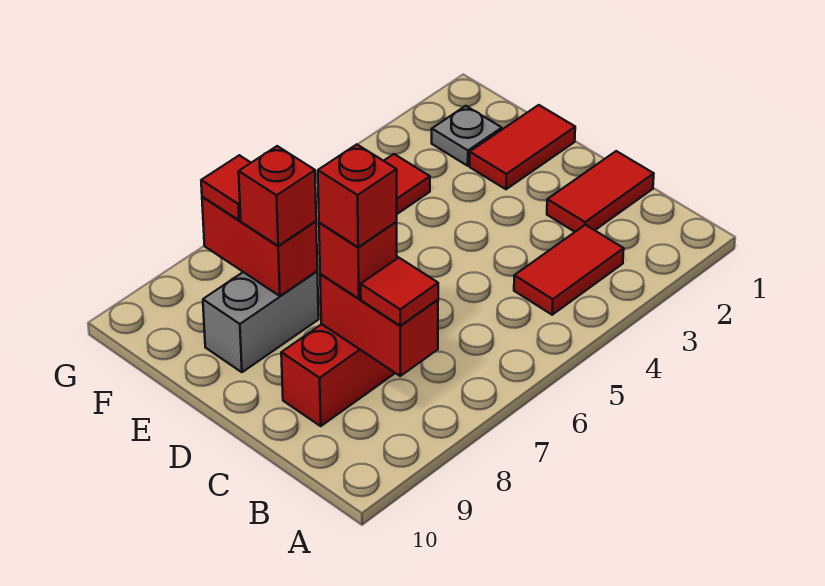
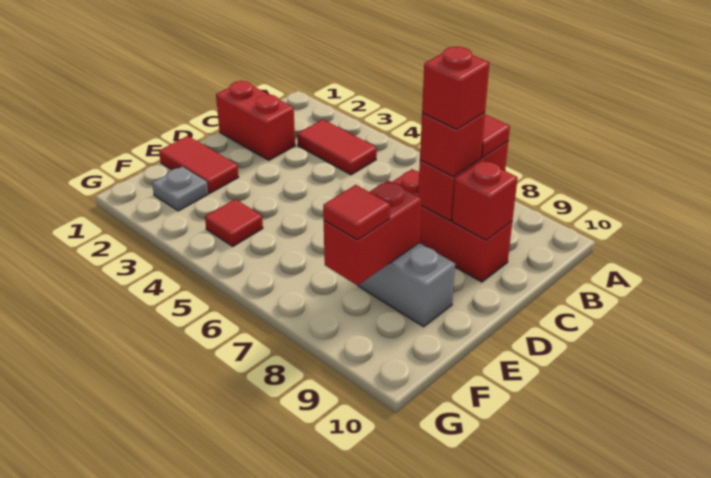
red 1x2 tile [547,151,654,232] -> red 1x2 brick [216,81,295,160]
red 1x1 brick [239,146,316,246] -> red 1x1 brick moved to [452,160,518,240]

